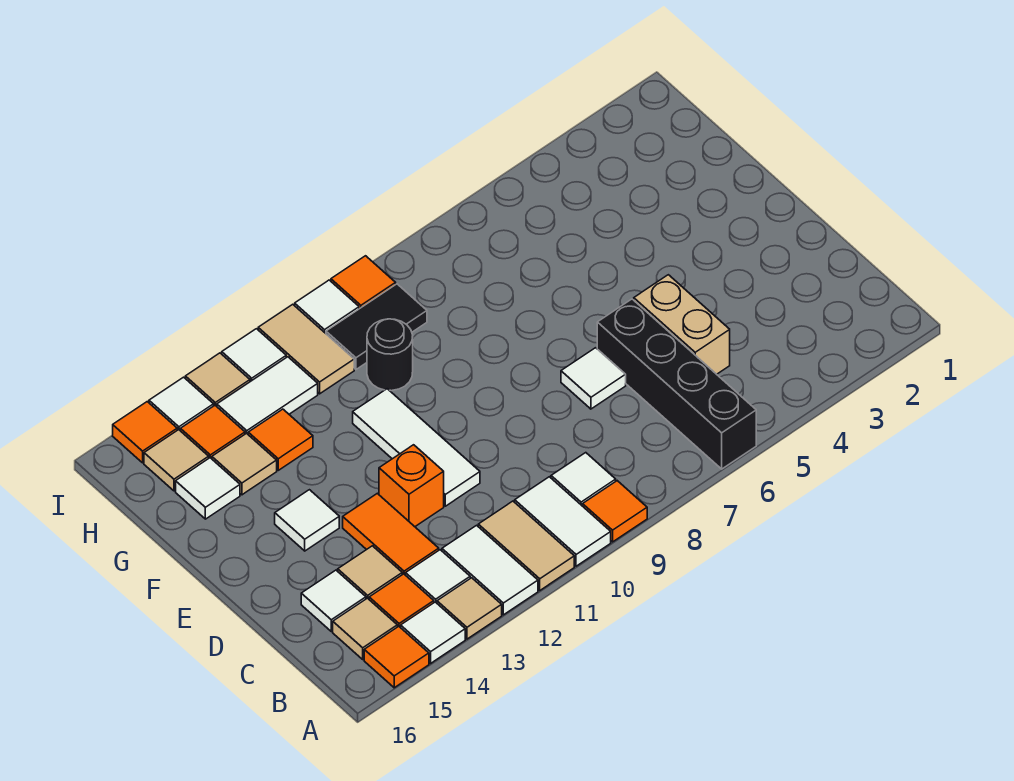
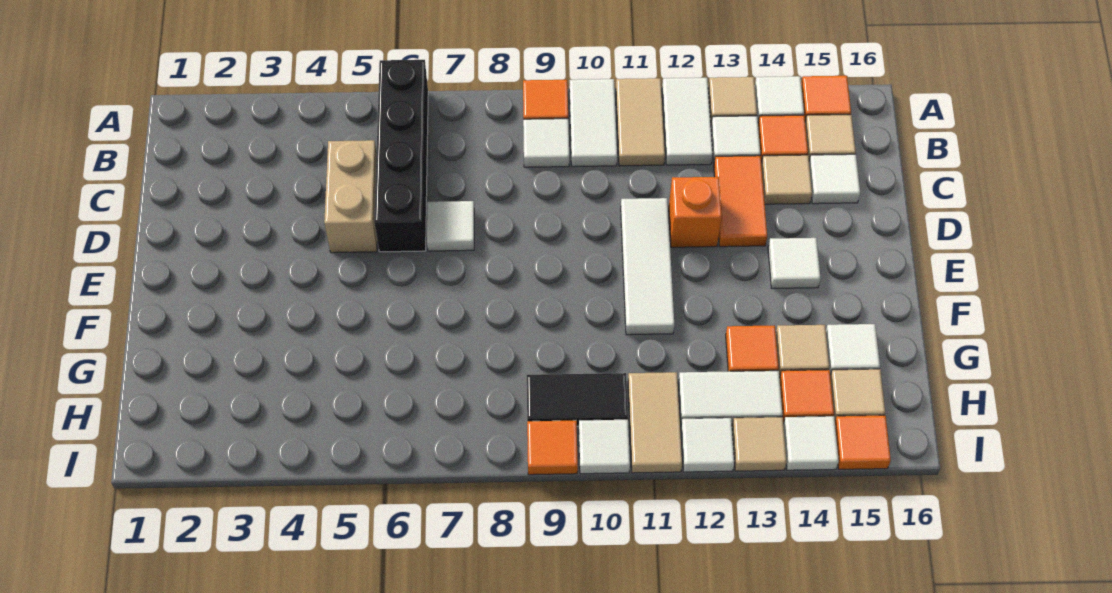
black 1x1 round brick [367,319,413,391] -> none

